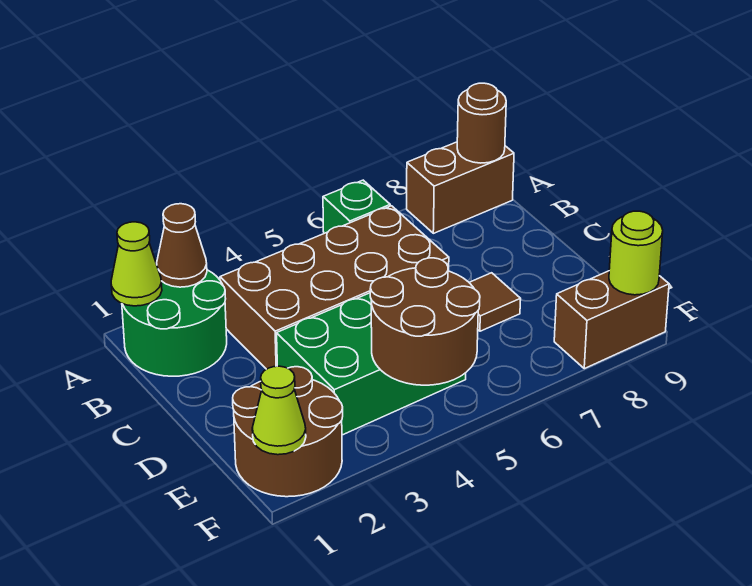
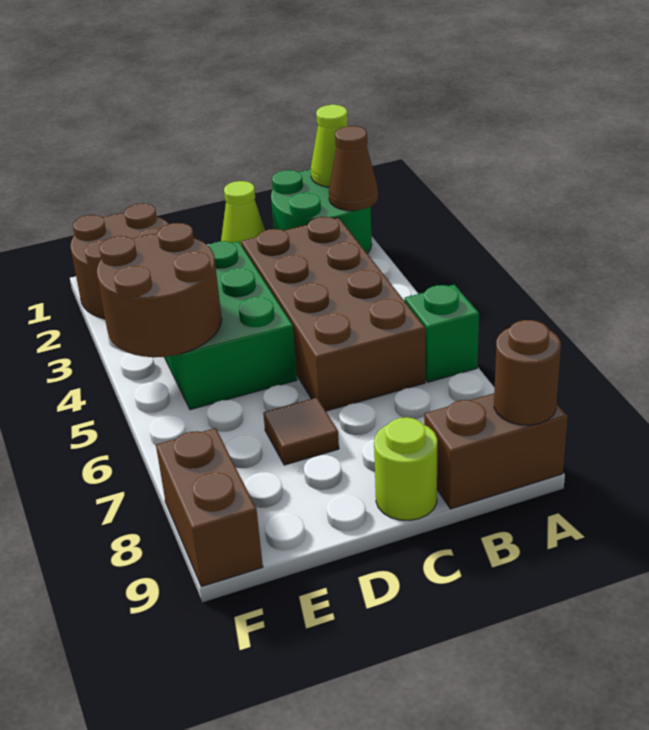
brown 1x2 brick [407,142,514,233] -> brown 1x2 brick turned to [424,393,568,509]
lime 1x1 cone [252,366,306,455] -> lime 1x1 cone moved to [221,181,265,245]
lime 1x1 round brick [609,211,663,295] -> lime 1x1 round brick moved to [374,417,437,520]

